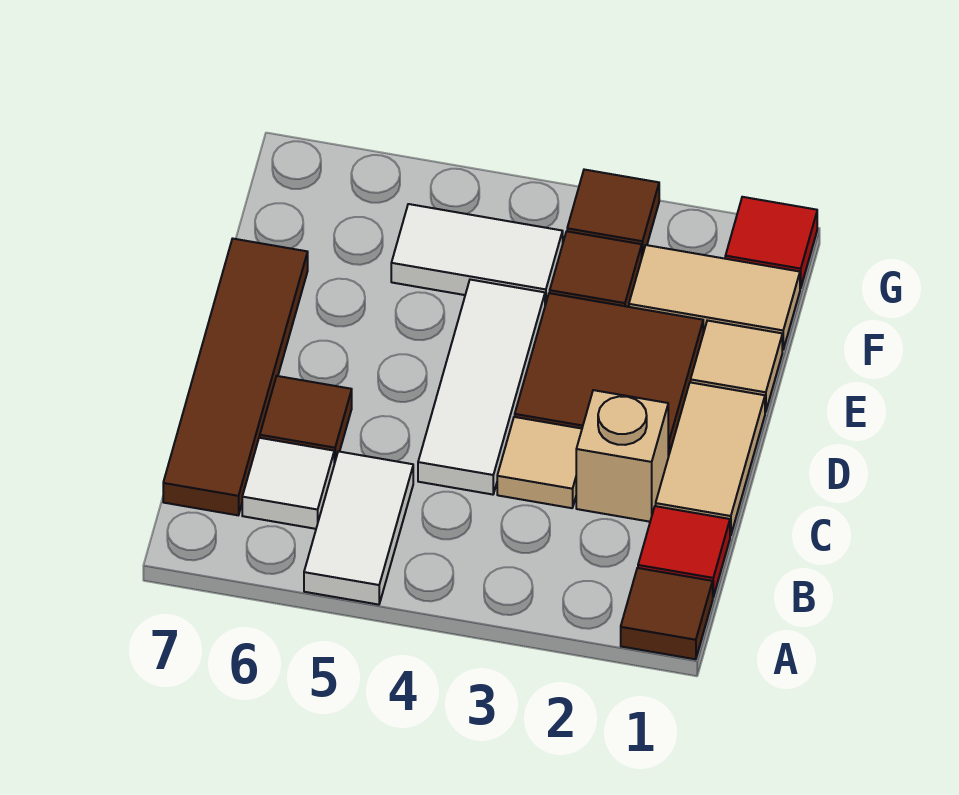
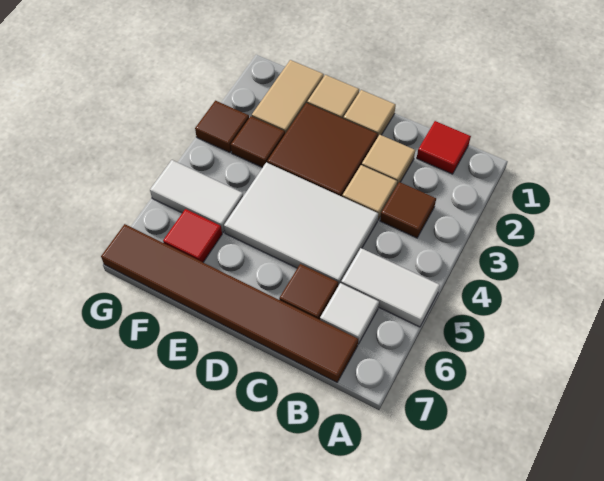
brown 1x1 tile [621,568,713,659] -> brown 1x1 tile moved to [380,182,436,238]
brown 1x4 tile [163,239,308,515] -> brown 1x6 tile [101,224,358,382]
tan 1x2 tile [656,382,765,536] -> tan 1x1 tile [343,90,396,138]
tan 1x1 brick [576,390,668,522] -> tan 1x1 tile [362,135,415,185]
white 1x3 tile [418,280,545,495] -> white 2x3 tile [224,162,378,286]
white 1x2 tile [391,204,563,305] -> white 1x2 tile turned to [150,160,243,232]
red 1x1 tile [725,197,817,288] -> red 1x1 tile moved to [163,209,222,262]

